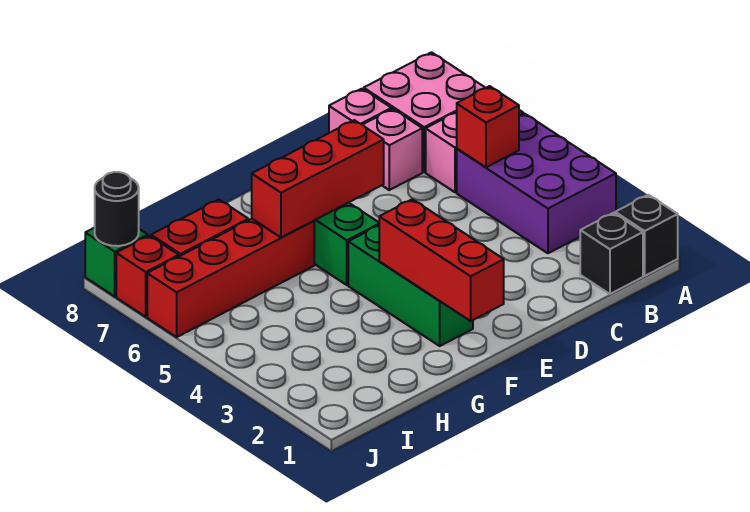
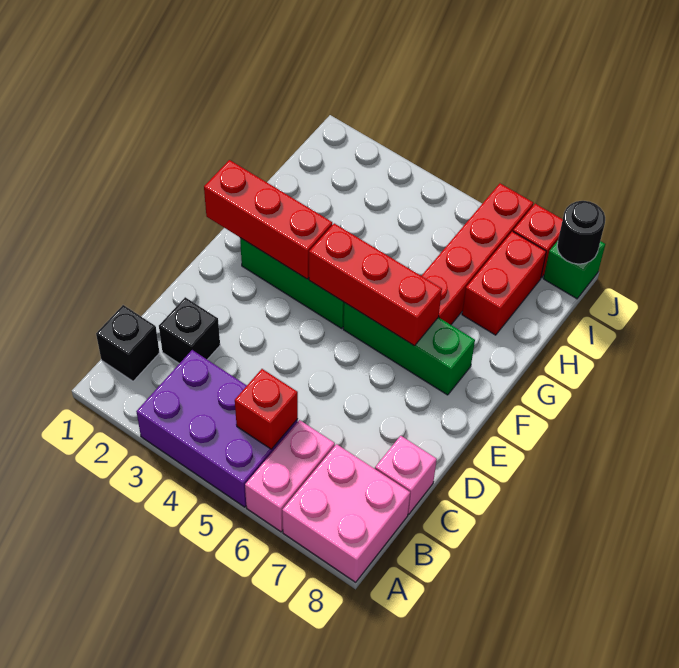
black 1x1 brick [615,195,678,276] -> black 1x1 brick moved to [159,297,220,364]
pink 1x1 brick [363,109,422,190] -> none
red 1x3 brick [252,120,384,237] -> red 1x3 brick turned to [309,223,442,346]

